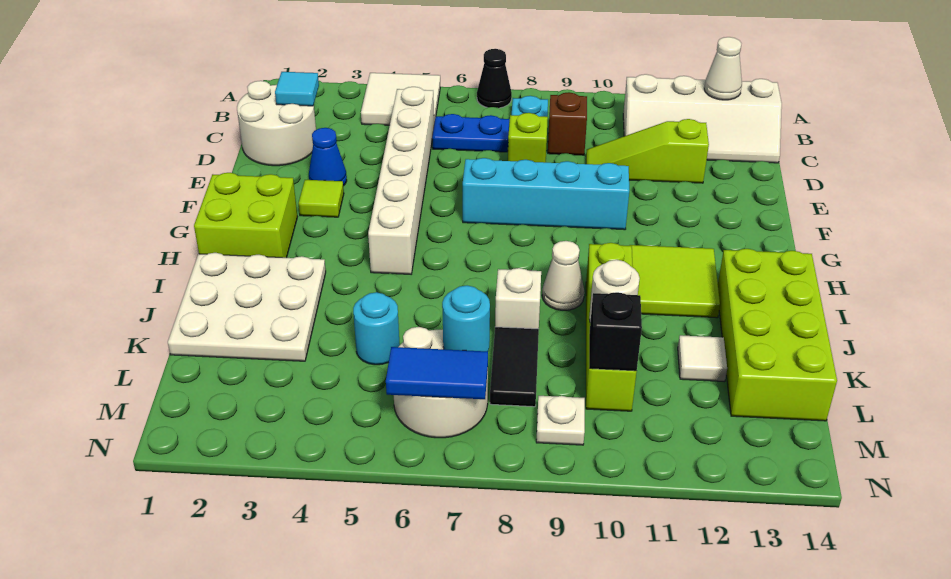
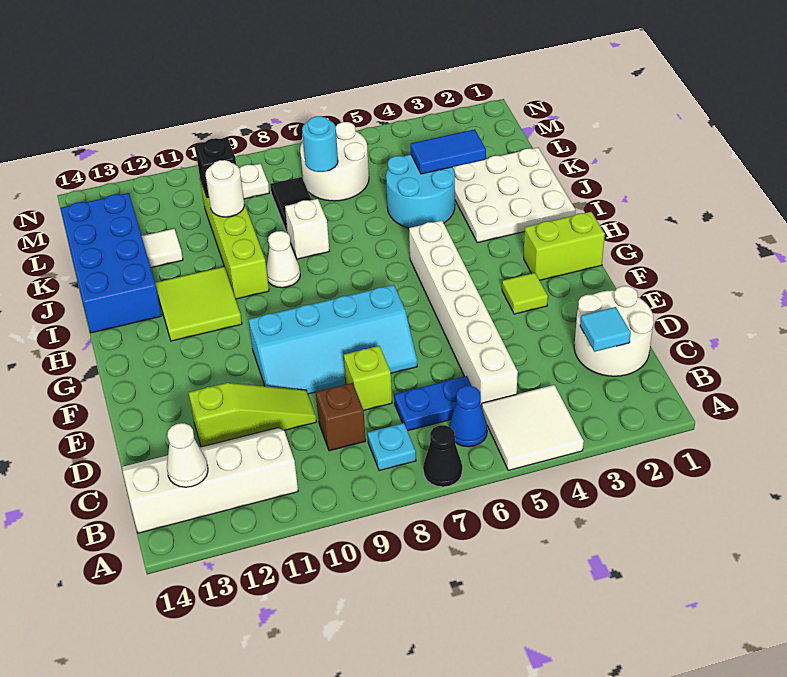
blue 1x1 cone [309,128,347,186] -> blue 1x1 cone moved to [449,386,487,447]
lime 2x2 brick [194,173,298,258] -> lime 1x2 brick [524,212,605,280]
lime 2x4 brick [718,249,837,421] -> blue 2x4 brick [61,193,162,333]
cyan 1x1 round brick [353,292,400,365] -> cyan 2x2 round brick [386,154,455,228]
blue 1x2 tile [386,347,488,399] -> blue 1x2 tile moved to [411,129,486,174]

